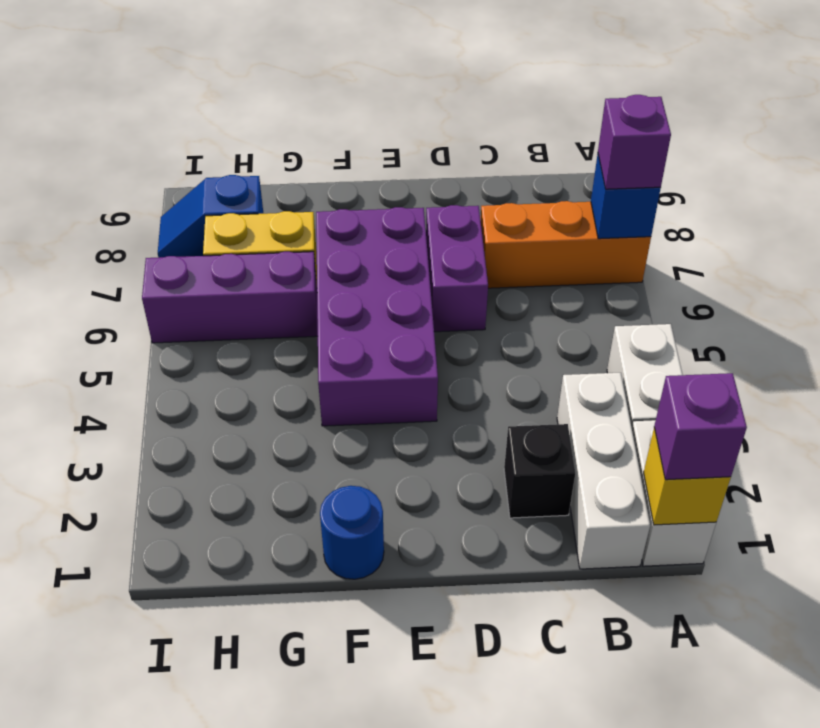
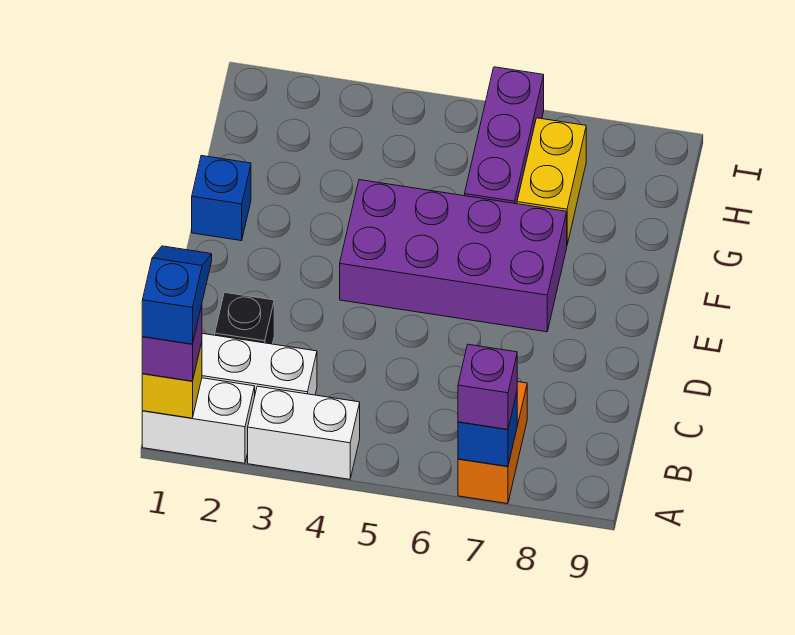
orange 1x3 brick [481,201,651,288] -> orange 1x2 brick [458,382,527,504]
purple 1x2 brick [426,205,488,332] -> none
blue 1x1 round brick [320,486,384,579] -> blue 1x1 brick [192,156,251,241]
blue 1x2 slope [158,175,264,258] -> blue 1x2 slope moved to [142,246,212,344]

